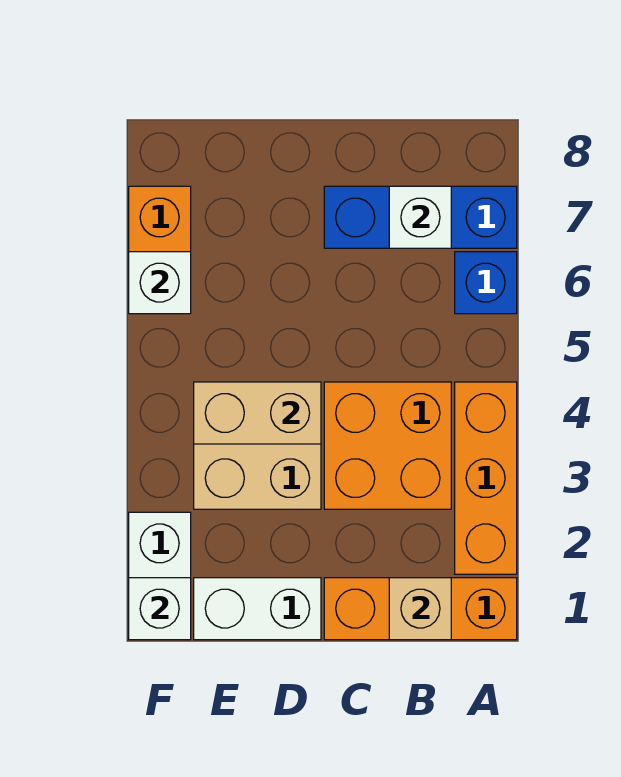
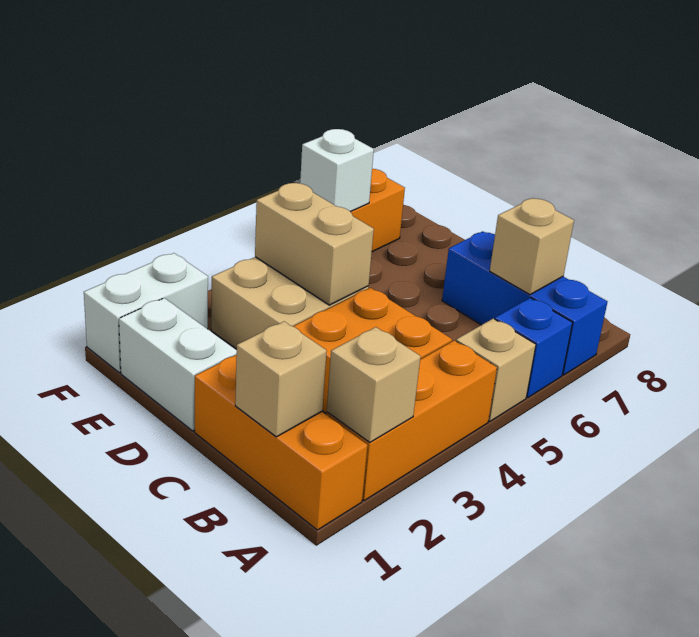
none -> tan 1x1 brick [327,327,421,442]
none -> tan 1x1 brick [456,319,536,421]
white 1x1 brick [389,186,451,248] -> tan 1x1 brick [490,198,574,295]
white 1x1 brick [129,578,191,640] -> none

